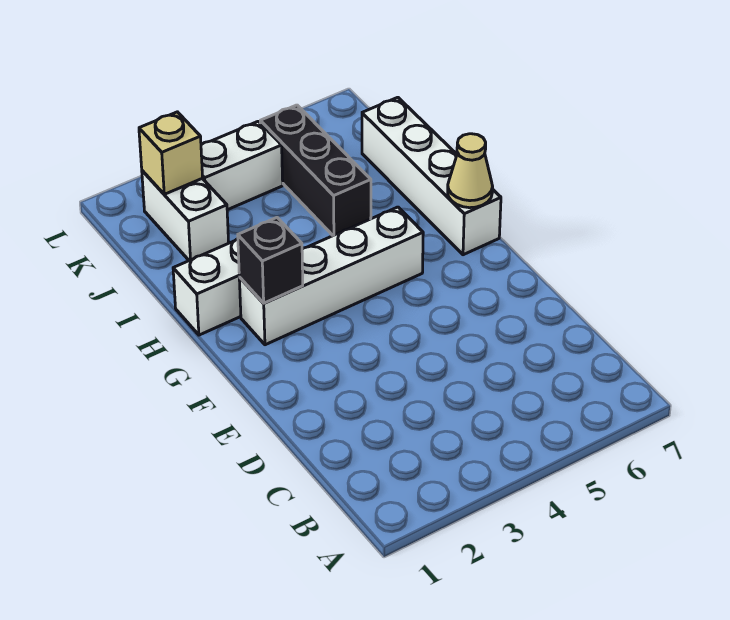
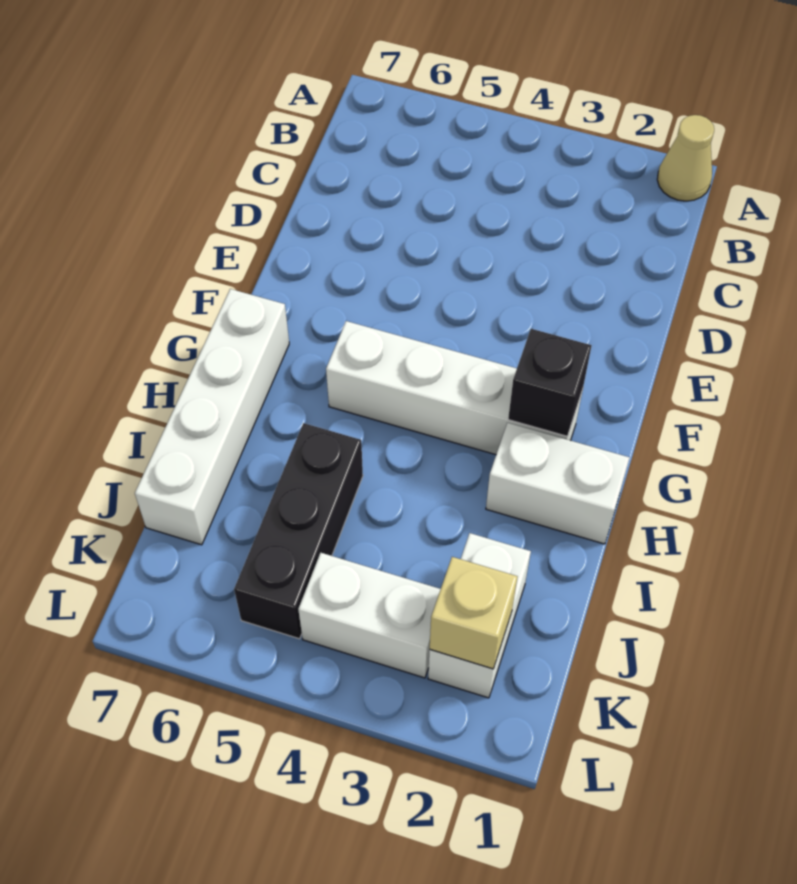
tan 1x1 cone [448,134,493,208] -> tan 1x1 cone moved to [657,115,714,201]

